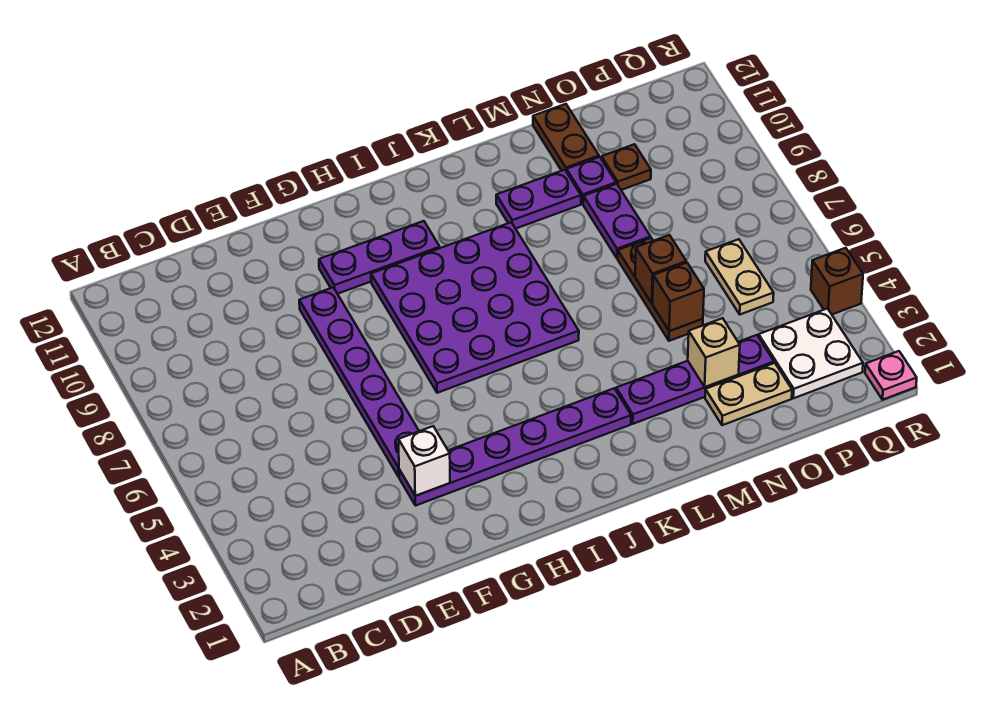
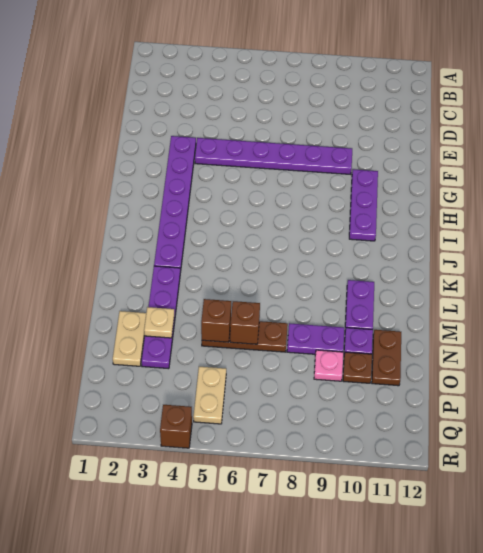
white 1x1 brick [399,426,450,496] -> none
purple 4x4 plate [371,222,579,393] -> none
tan 1x1 brick [688,318,740,387] -> tan 1x1 plate [144,307,174,338]
brown 1x2 plate [533,104,599,172] -> brown 1x2 plate turned to [372,330,401,386]
white 2x2 plate [759,309,863,398] -> none
tan 1x2 plate [705,239,774,314] -> tan 1x2 plate turned to [193,367,226,424]
pink 1x1 plate [865,351,917,400] -> pink 1x1 plate moved to [314,350,343,381]

